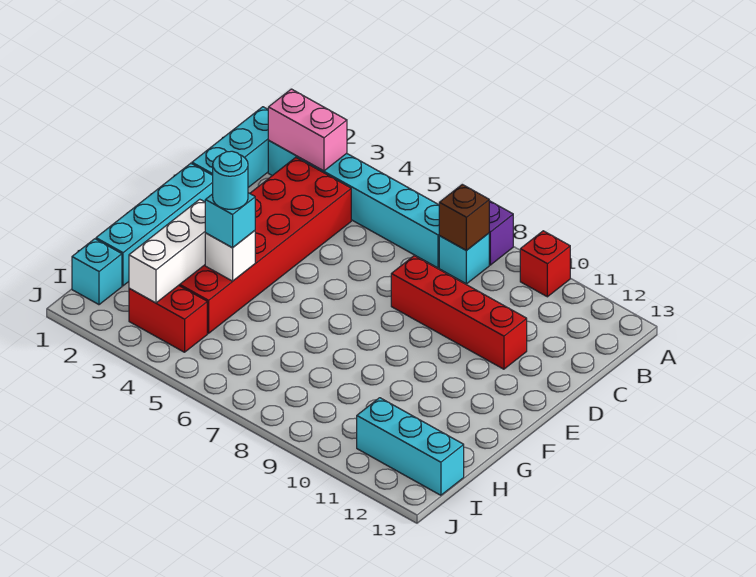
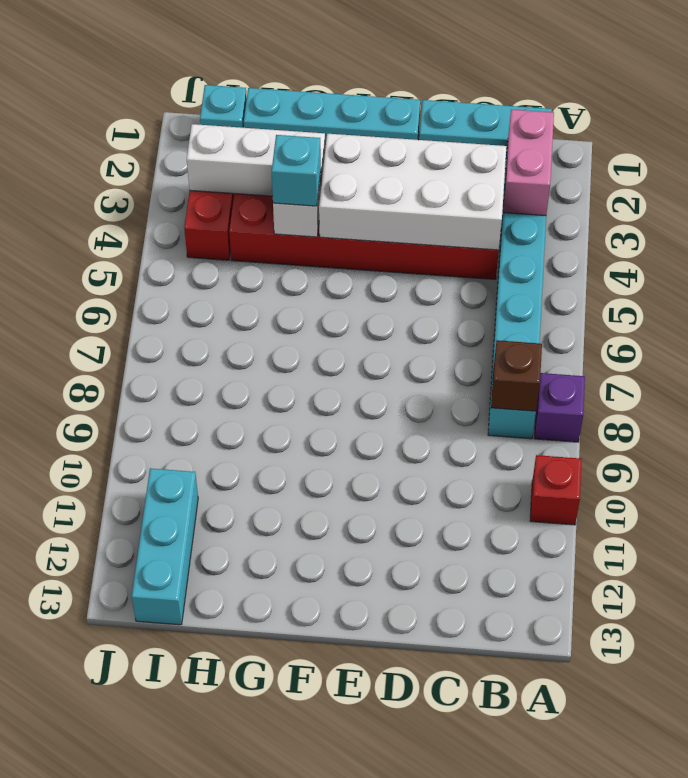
none -> white 2x4 brick [319,134,507,250]
red 1x4 brick [391,256,527,369] -> none
cyan 1x1 round brick [213,151,248,209] -> none

